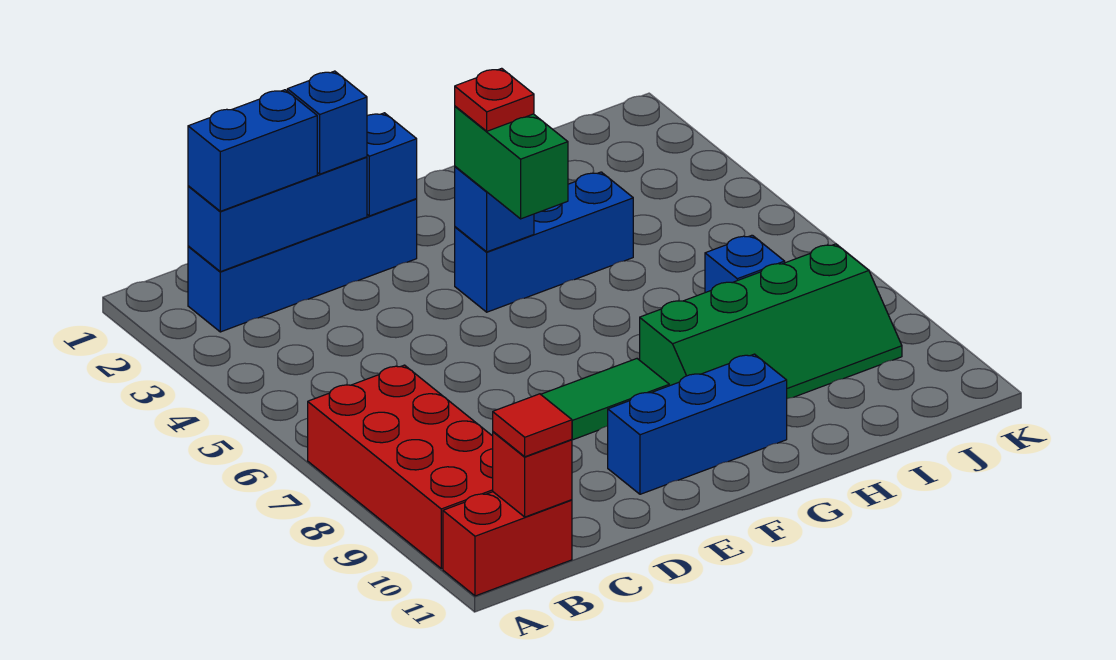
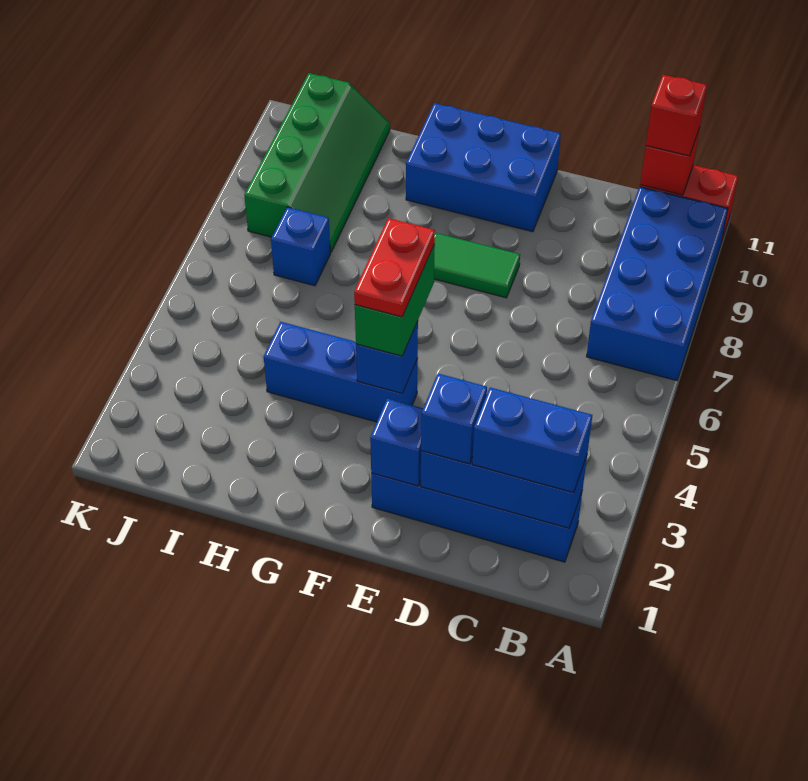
red 2x4 brick [308,365,493,569] -> blue 2x4 brick [587,187,728,381]
red 1x1 tile [493,394,572,457] -> red 1x1 brick [646,75,707,156]
blue 1x3 brick [608,354,787,494] -> blue 2x3 brick [406,103,561,232]
red 1x1 plate [455,68,534,131] -> red 1x2 plate [354,218,435,317]
green 2x4 slope [640,244,902,399] -> green 2x4 slope turned to [244,73,390,252]

